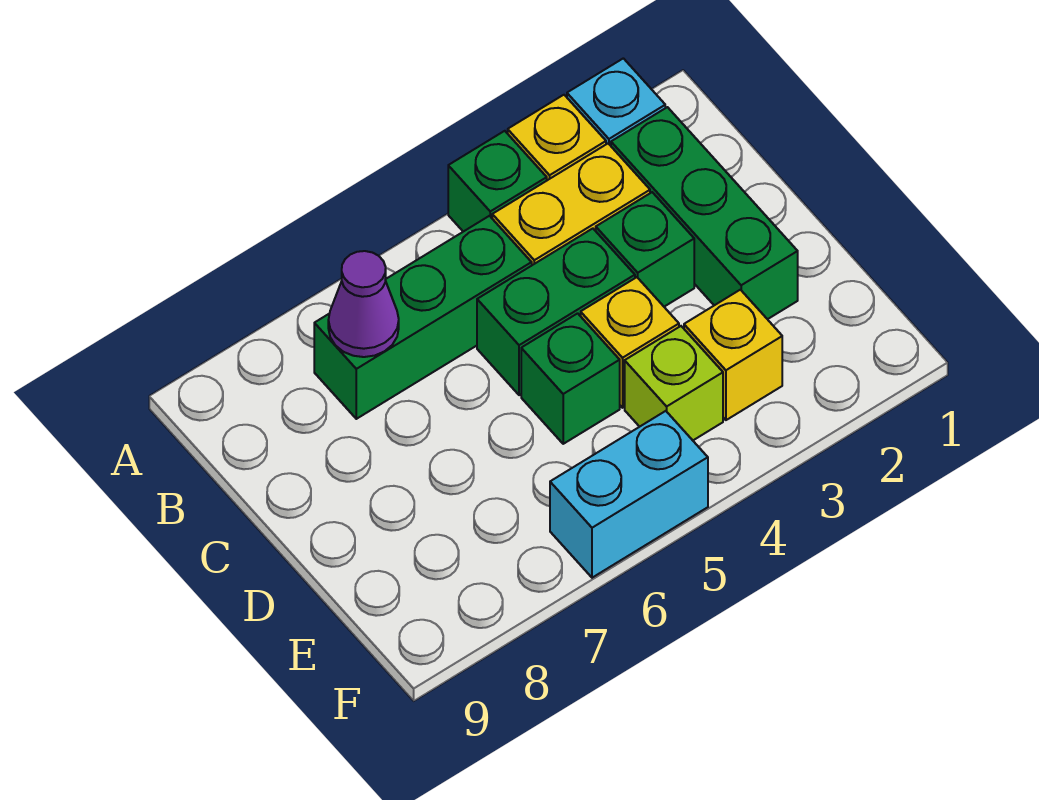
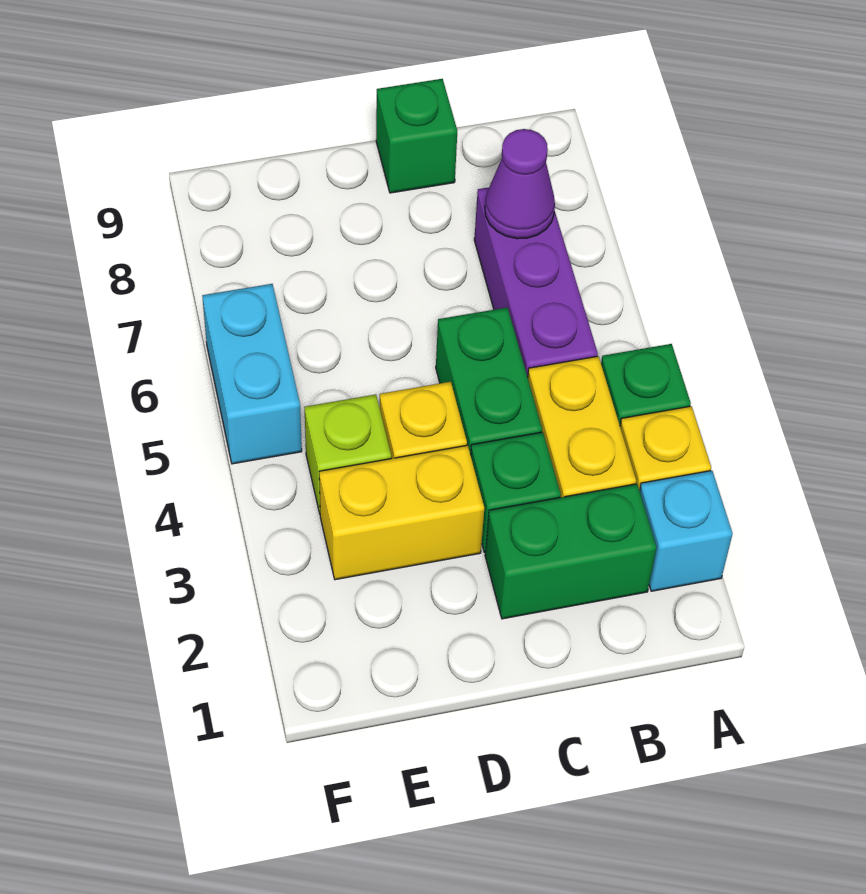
green 1x3 brick [611,107,798,319] -> green 1x2 brick [485,484,656,619]
green 1x3 brick [314,216,532,419] -> purple 1x3 brick [474,187,598,377]
green 1x1 brick [521,313,620,444] -> green 1x1 brick moved to [376,79,457,193]
yellow 1x1 brick [684,290,782,420] -> yellow 1x2 brick [319,445,484,580]

